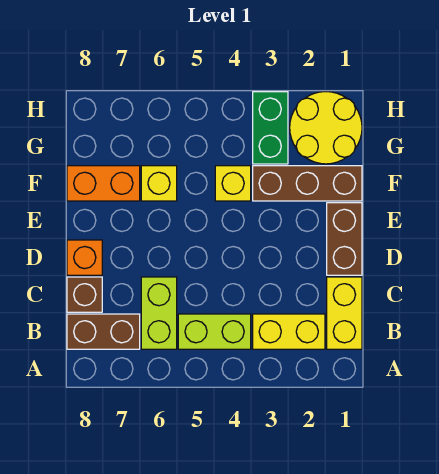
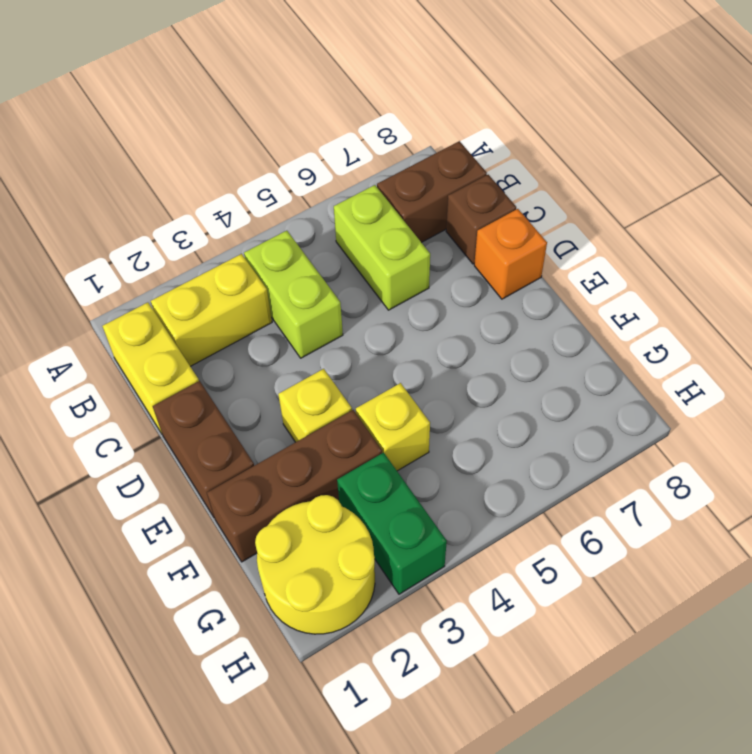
lime 1x2 brick [178,314,251,349] -> lime 1x2 brick turned to [244,231,343,358]
yellow 1x1 brick [141,166,177,201] -> yellow 1x1 brick moved to [278,369,352,442]
orange 1x2 brick [67,166,140,201] -> none

